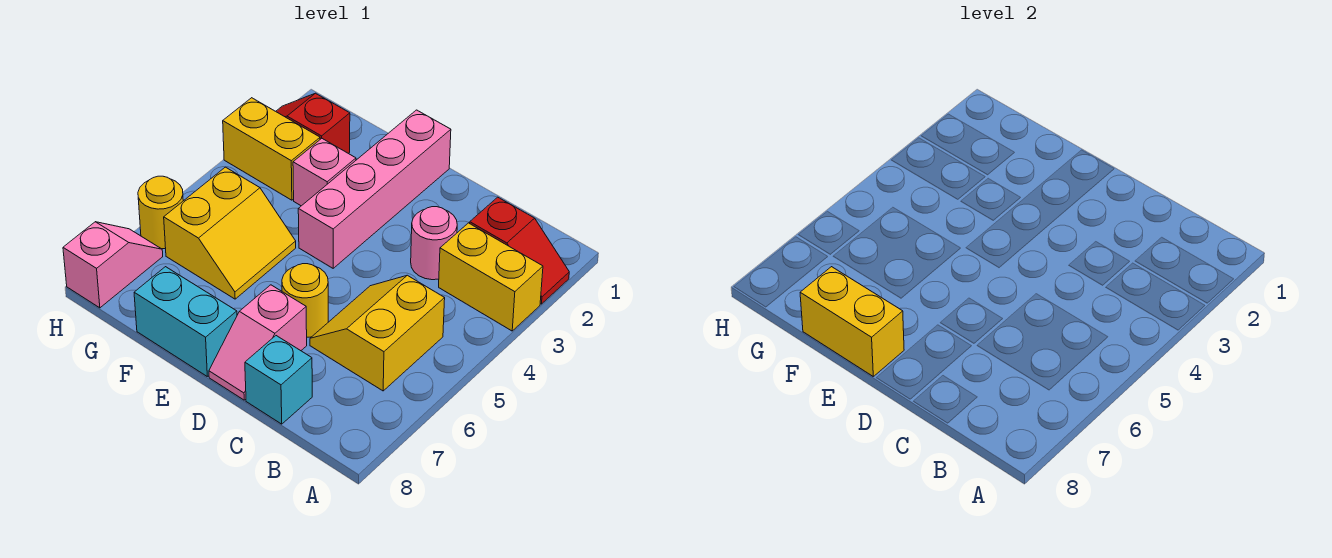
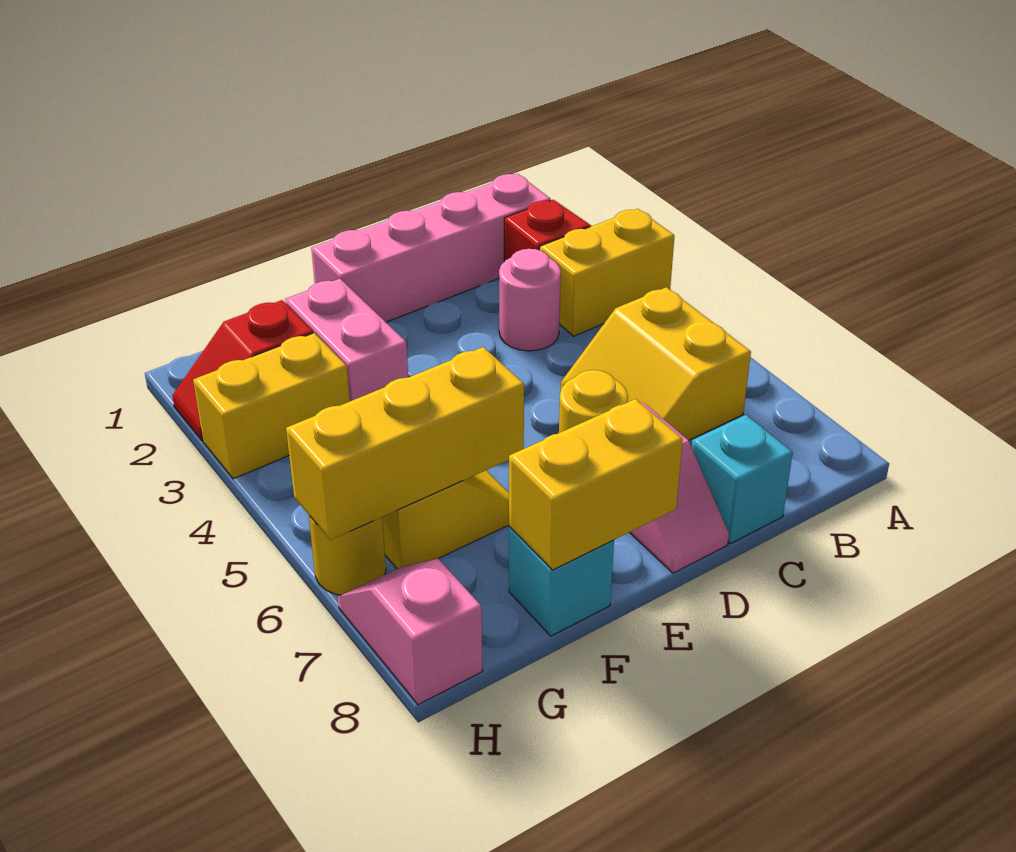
pink 1x4 brick [298,110,451,268] -> pink 1x4 brick turned to [311,174,551,322]
cyan 1x2 brick [134,267,237,376] -> cyan 1x1 brick [509,527,614,636]
pink 1x1 brick [293,139,356,206] -> pink 1x2 brick [285,279,408,401]
none -> yellow 1x3 brick [286,347,524,540]

